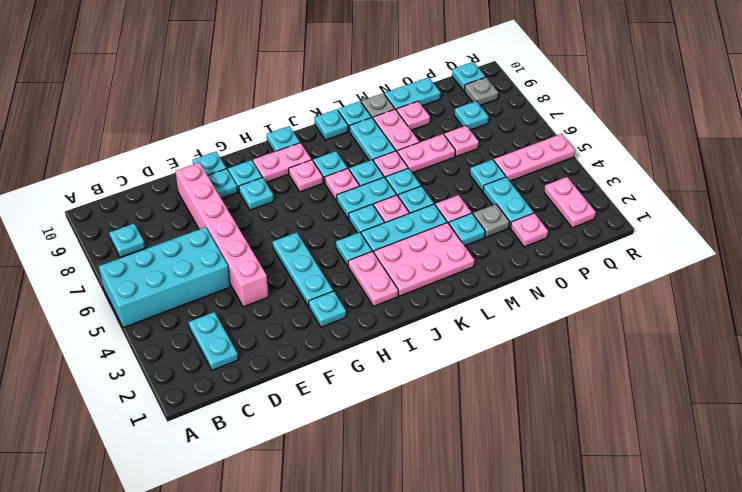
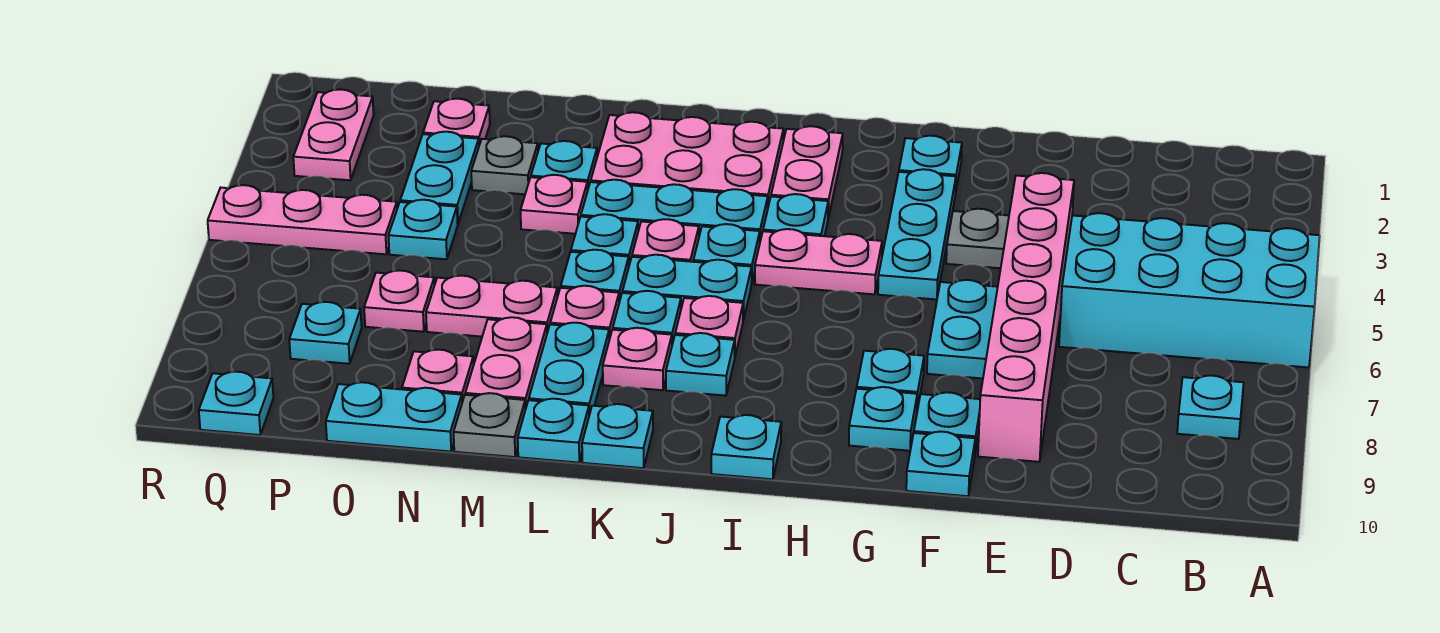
cyan 1x2 plate [189,312,238,370] -> cyan 1x2 plate moved to [927,280,998,378]
pink 1x2 plate [253,143,311,182] -> pink 1x2 plate moved to [755,229,882,294]
pink 1x1 plate [289,160,323,192] -> pink 1x1 plate moved to [603,328,672,390]
grey 1x1 plate [464,77,498,106] -> grey 1x1 plate moved to [946,209,1009,268]

